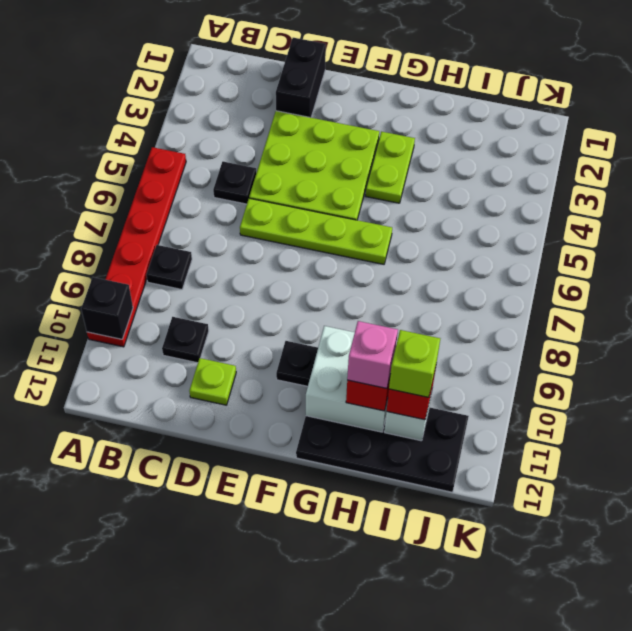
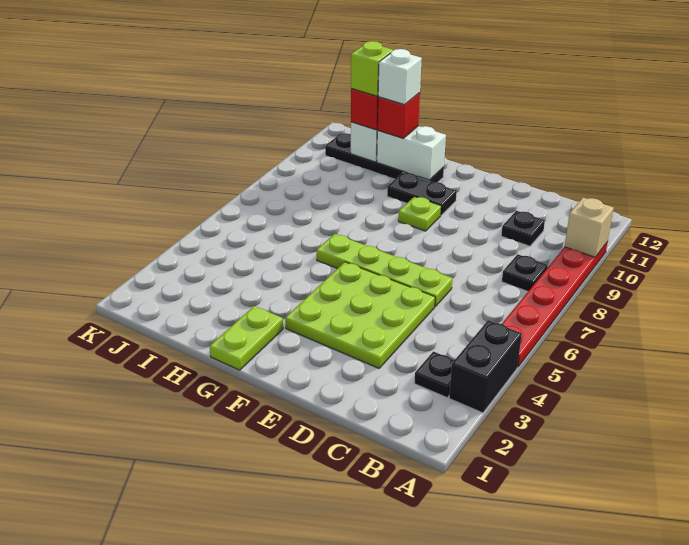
black 1x1 brick [81,277,133,339] -> tan 1x1 brick [565,198,614,257]
black 1x1 plate [213,161,256,204] -> black 1x1 plate moved to [414,352,454,398]
black 1x2 brick [276,38,326,118] -> black 1x2 brick moved to [449,320,522,413]
lime 1x1 plate [189,358,236,405] -> lime 1x1 plate moved to [398,197,441,231]
lime 1x2 plate [366,132,415,203] -> lime 1x2 plate moved to [210,306,283,370]
white 2x2 brick [306,326,397,432] -> white 1x2 brick [377,126,446,180]
black 2x4 plate [296,407,469,492] -> black 1x4 plate [325,133,444,183]
pink 1x1 brick [347,321,398,388] -> white 1x1 brick [378,49,422,105]

